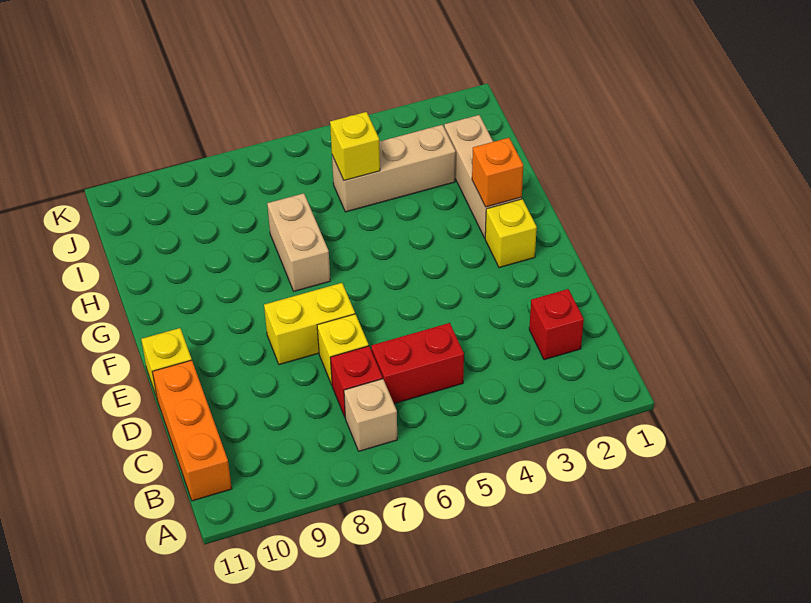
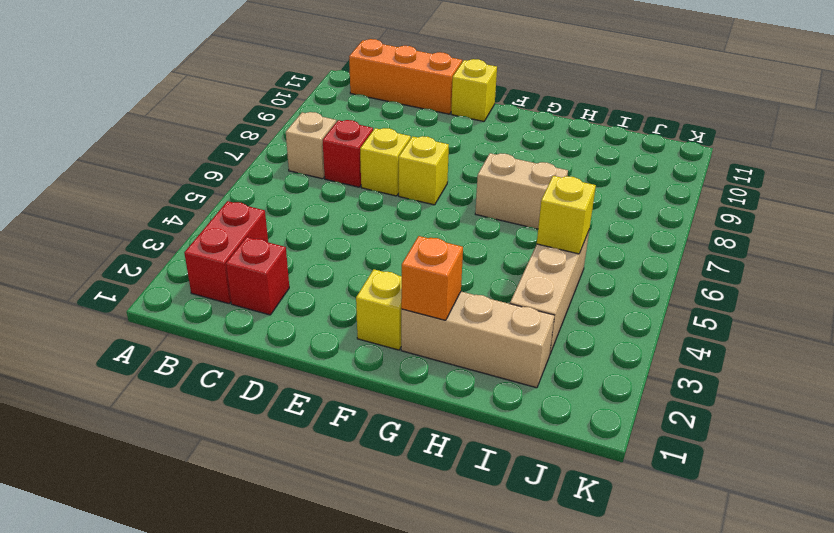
red 1x2 brick [371,323,464,404] -> red 1x2 brick moved to [184,201,268,304]
yellow 1x2 brick [264,283,355,365] -> yellow 1x1 brick [399,136,449,205]

